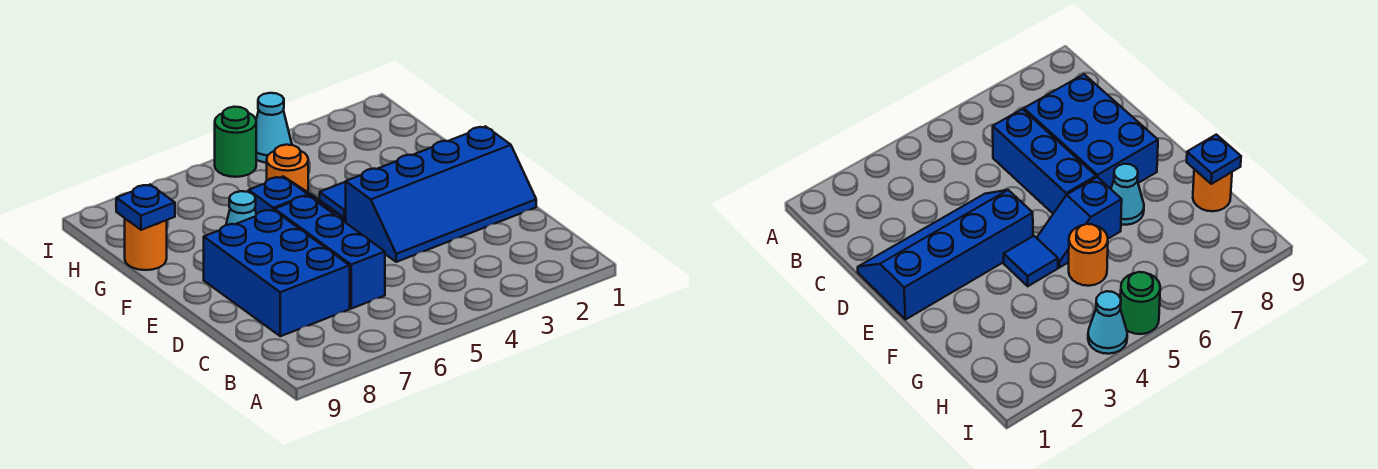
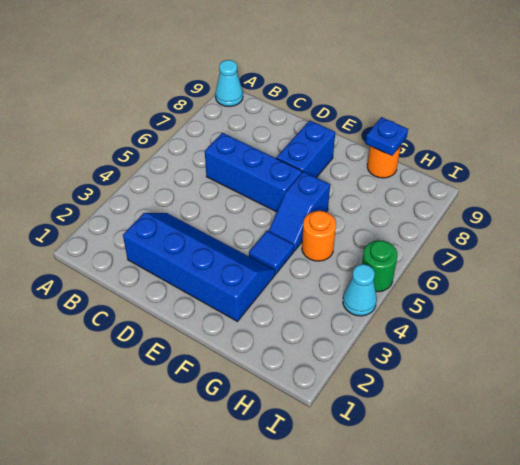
blue 2x3 brick [204,210,350,336] -> blue 1x2 brick [276,120,335,177]
blue 2x4 slope [346,126,536,262] -> blue 2x4 slope turned to [123,213,275,321]
cyan 1x1 cone [226,191,256,225] -> cyan 1x1 cone moved to [215,60,243,107]

